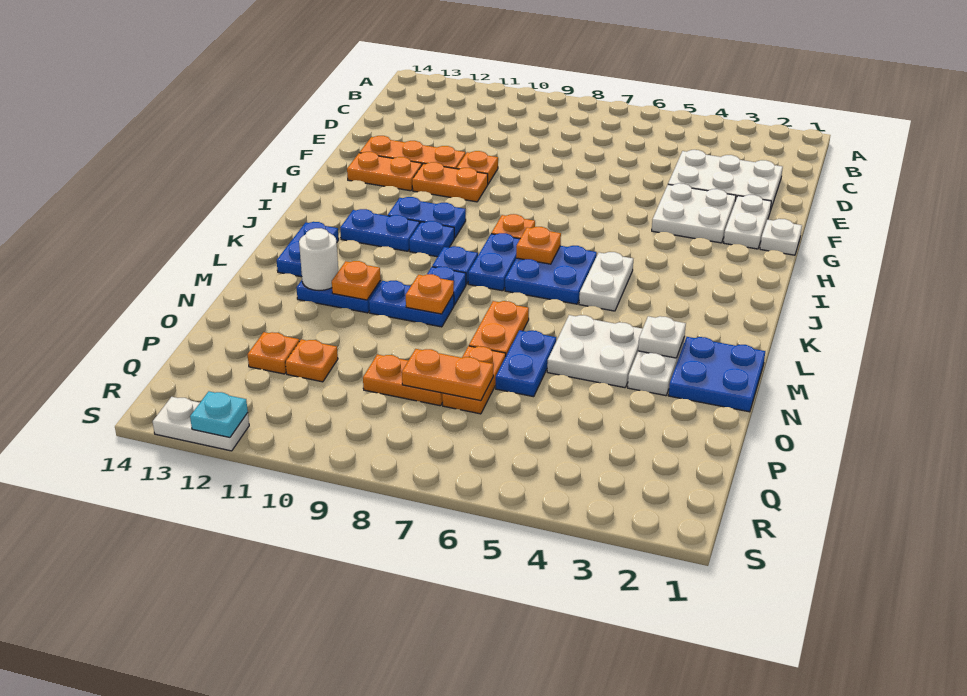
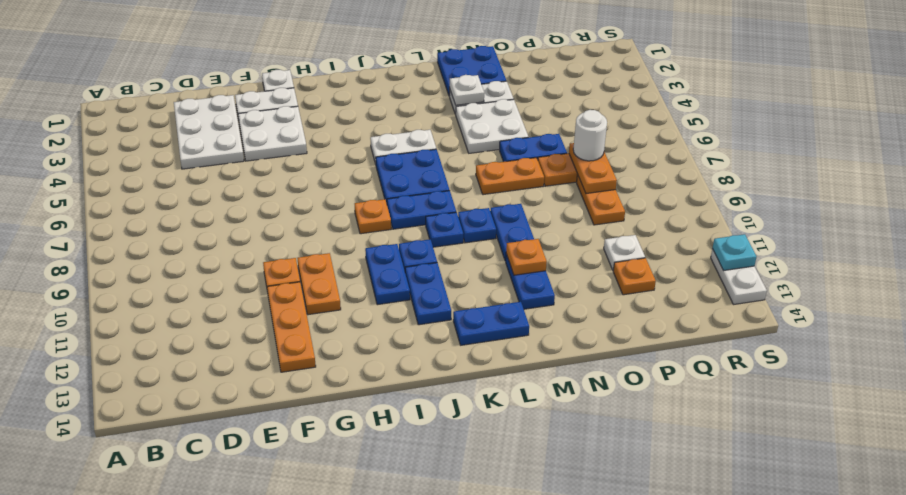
orange 1x2 plate [347,152,422,191] -> none
orange 1x1 plate [516,227,561,264] -> none
orange 1x1 plate [406,274,454,314] -> none
white 1x1 round brick [299,228,338,291] -> white 1x1 round brick moved to [573,110,607,161]
orange 1x1 plate [285,340,338,382] -> white 1x1 plate [604,235,645,270]

